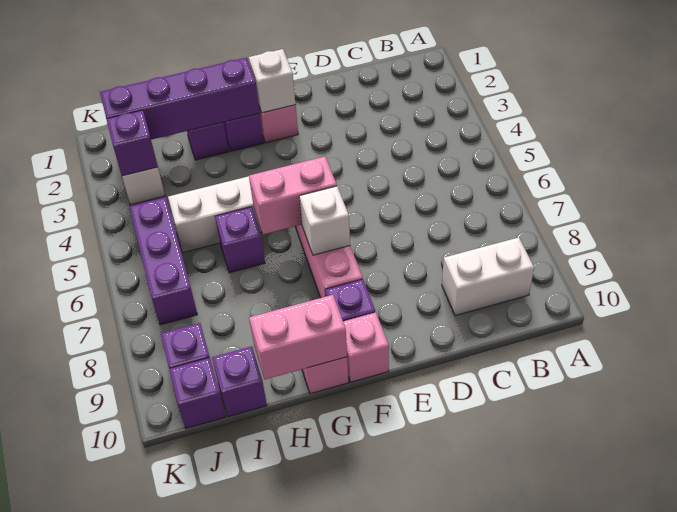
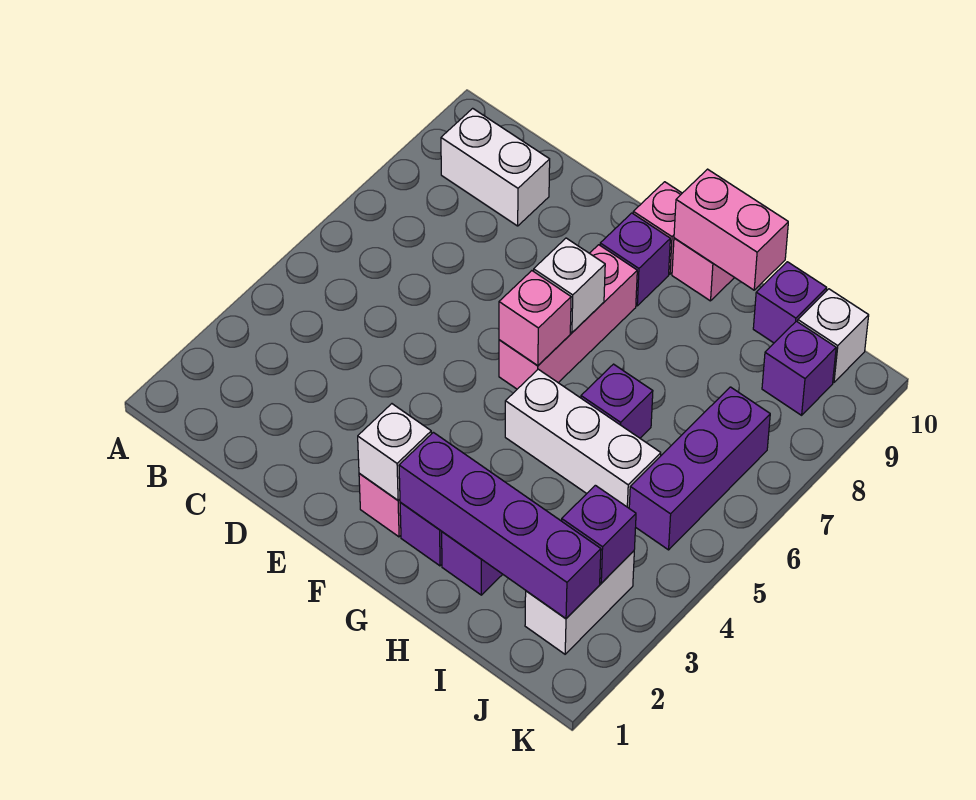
pink 1x2 brick [249,157,337,234] -> pink 1x1 brick [499,271,571,366]
purple 1x1 brick [169,358,225,429] -> white 1x1 brick [798,289,869,382]

